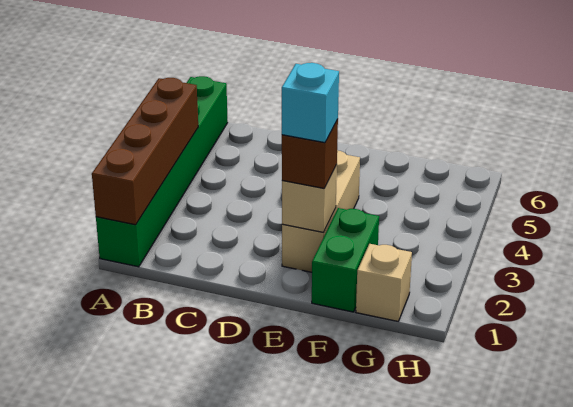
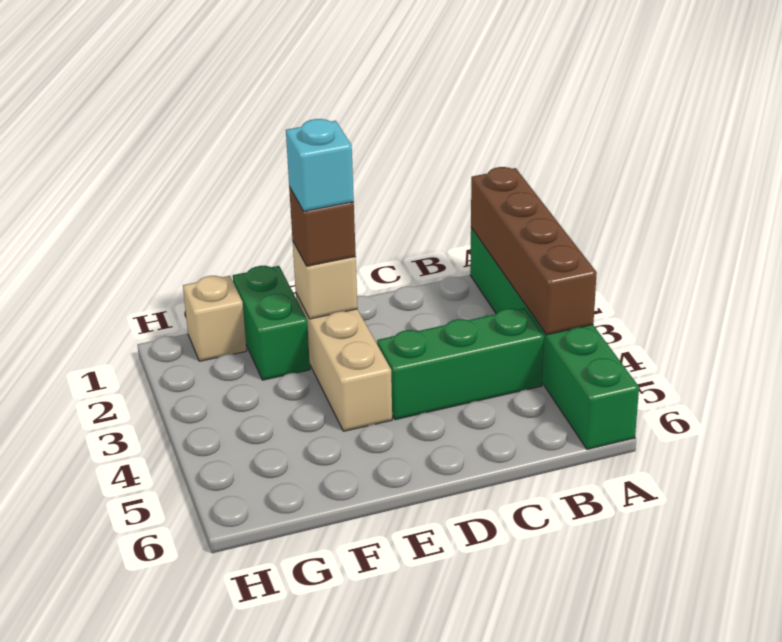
none -> green 1x3 brick [377,308,544,420]

